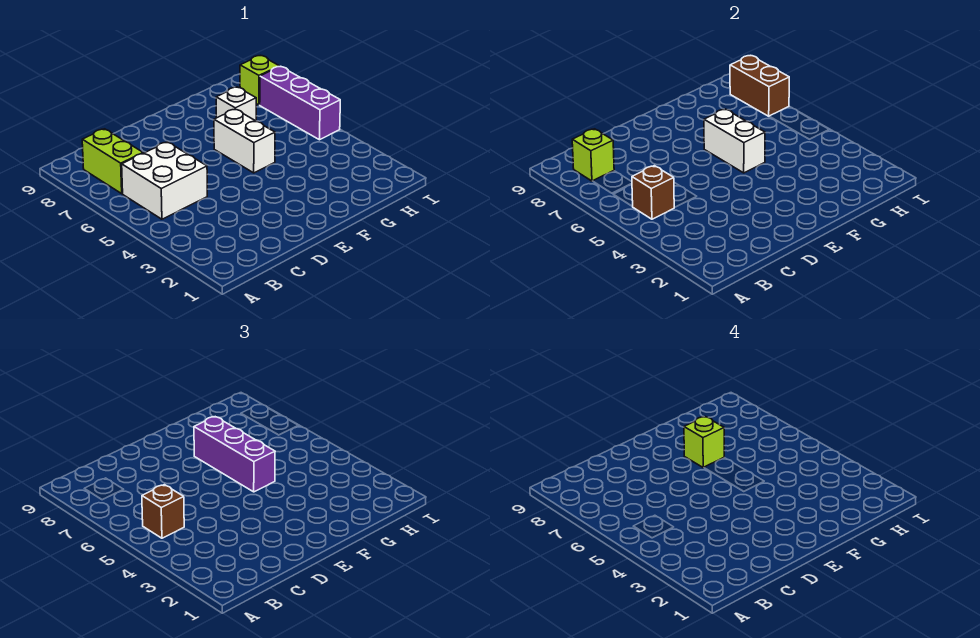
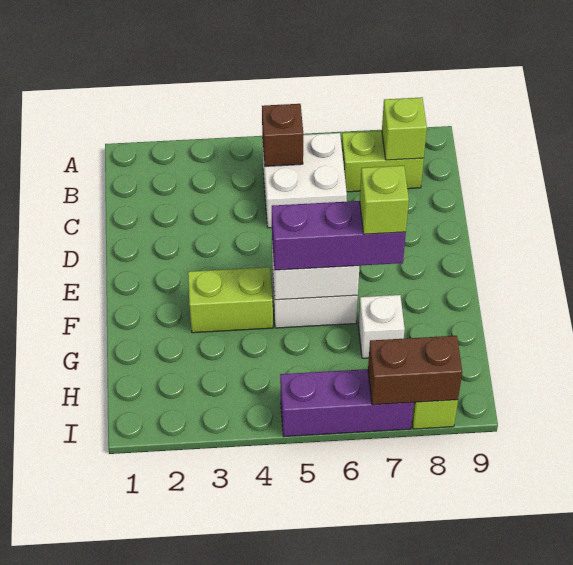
brown 1x1 brick [142,485,184,538] -> none
none -> lime 1x2 brick [188,267,273,333]

